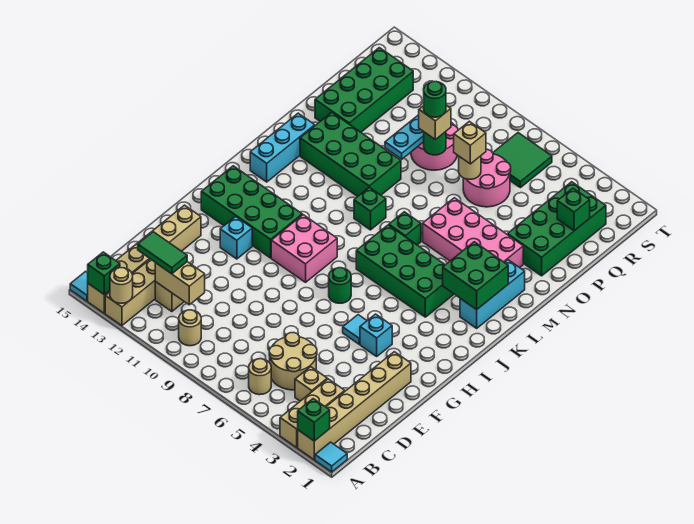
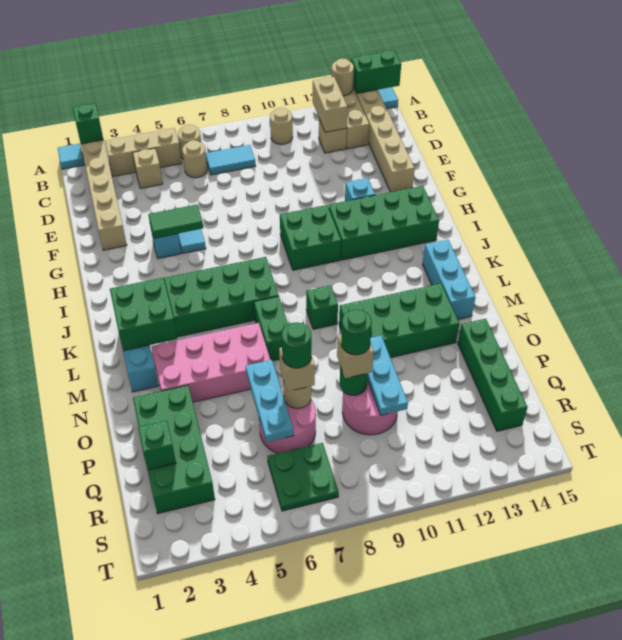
tan 1x3 brick [280,379,345,448] -> tan 1x3 brick turned to [105,128,181,177]
green 1x1 brick [88,252,120,295] -> green 1x2 brick [351,50,401,93]
tan 2x2 round brick [269,333,317,390] -> tan 1x1 round brick [182,140,207,178]
none -> cyan 1x2 tile [206,145,256,175]
tan 1x2 brick [155,262,205,305] -> tan 1x2 brick turned to [313,77,347,132]
green 1x2 tile [138,232,187,274] -> green 1x2 tile moved to [148,205,203,238]
green 1x1 round brick [329,268,351,303] -> green 1x1 round brick moved to [282,323,311,368]
pink 2x2 brick [271,215,337,282] -> green 2x2 brick [280,205,341,270]
green 1x1 brick [389,212,421,245] -> green 1x2 brick [254,296,288,361]
none -> cyan 1x3 plate [246,360,294,442]
green 2x4 brick [315,48,413,132] -> green 1x4 brick [458,319,528,431]
green 2x2 tile [493,133,552,188] -> green 2x2 plate [267,443,339,511]

